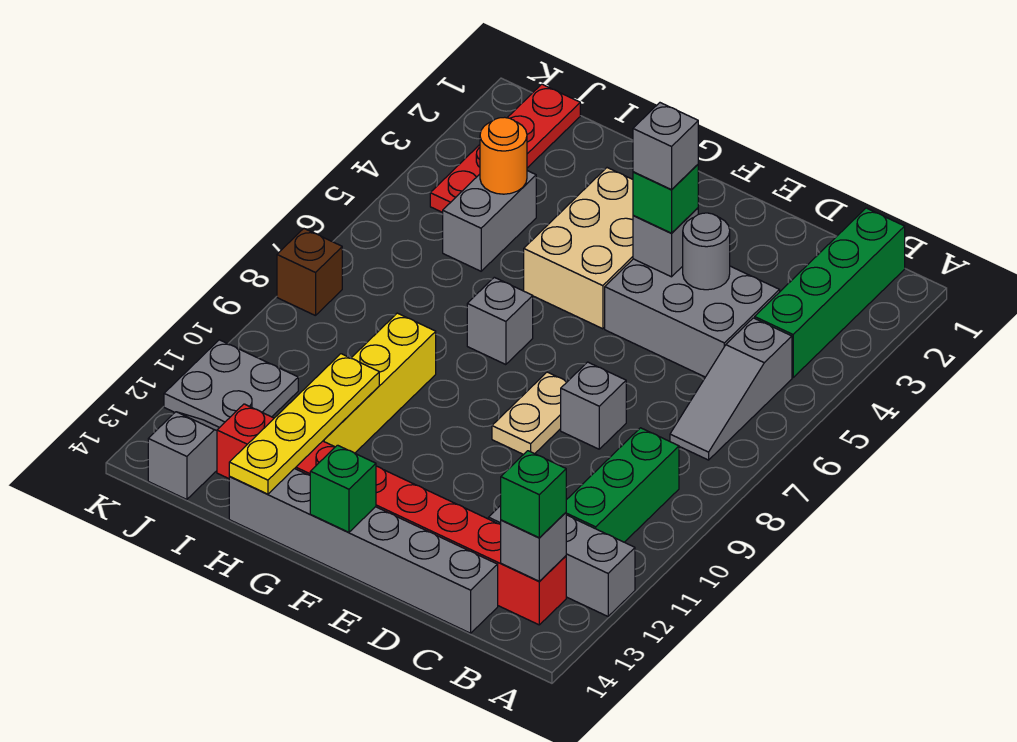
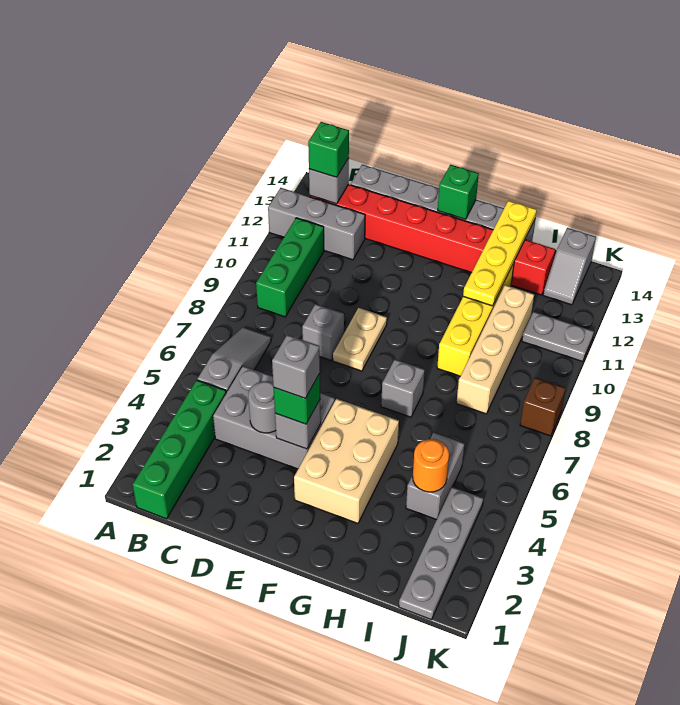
none -> tan 1x4 brick [457,285,534,414]
red 1x4 plate [430,84,580,213] -> grey 1x4 plate [399,487,483,620]
grey 2x2 plate [164,340,298,428] -> grey 1x2 plate [522,312,594,361]

